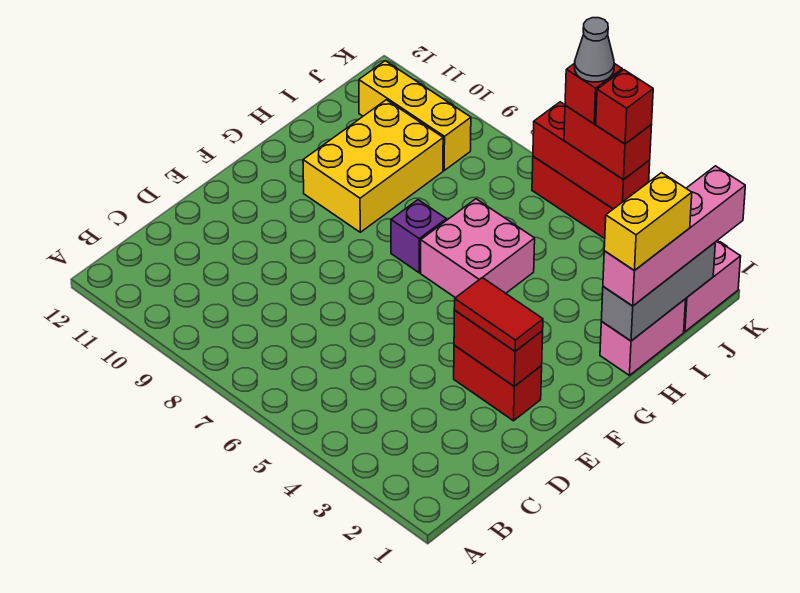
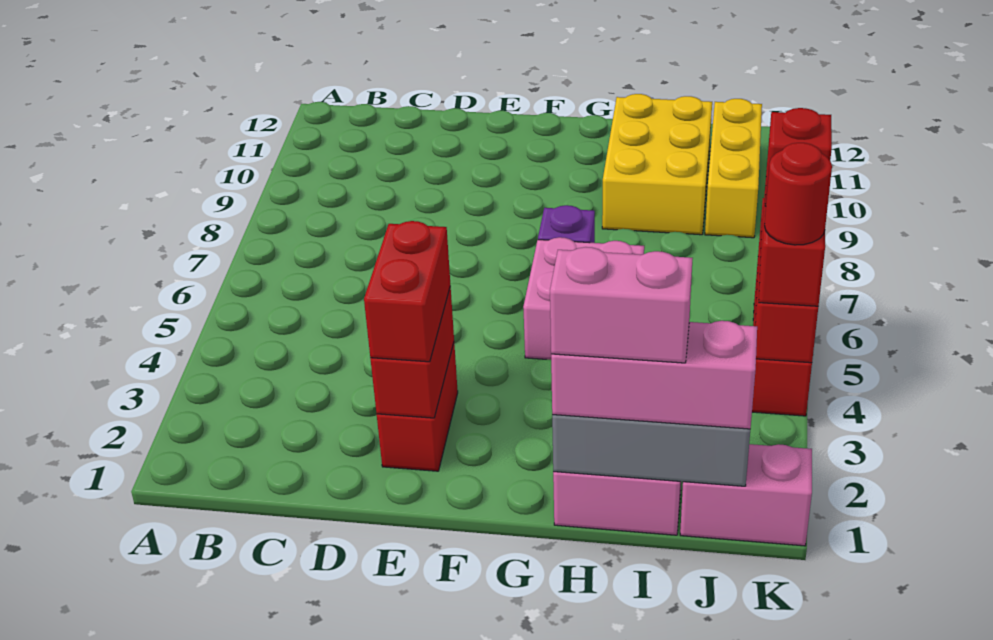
red 1x2 tile [454,278,543,351] -> red 1x2 brick [364,221,450,362]
yellow 2x3 brick [303,100,443,232] -> yellow 2x3 brick turned to [602,94,712,235]
pink 1x4 brick [603,166,745,306] -> pink 1x3 brick [551,321,757,429]
yellow 1x2 brick [604,173,692,271] -> pink 1x2 brick [550,247,693,363]
red 1x1 brick [596,70,653,144] -> red 1x1 round brick [764,143,832,245]
grey 1x1 cone [575,18,614,82] -> none

